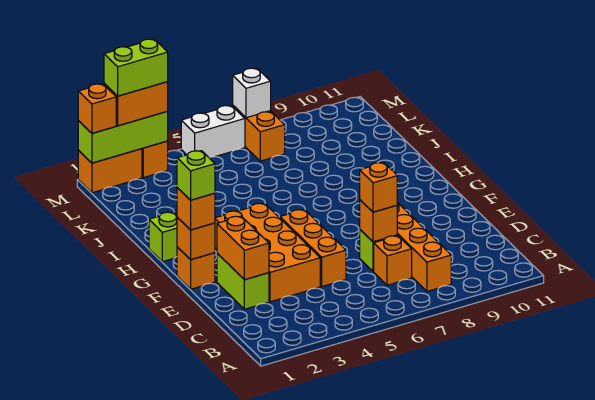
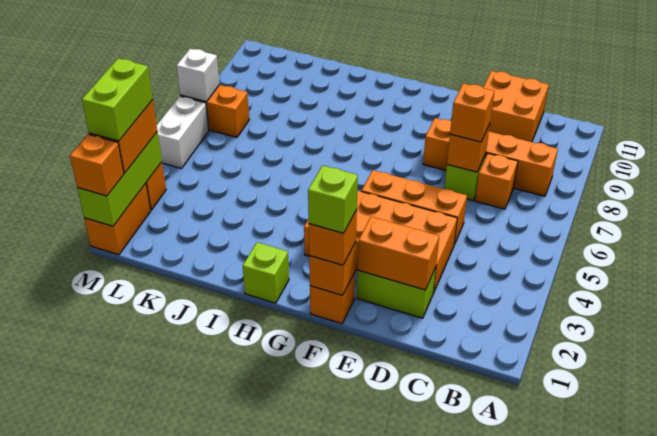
none -> orange 2x2 brick [483,71,549,142]

